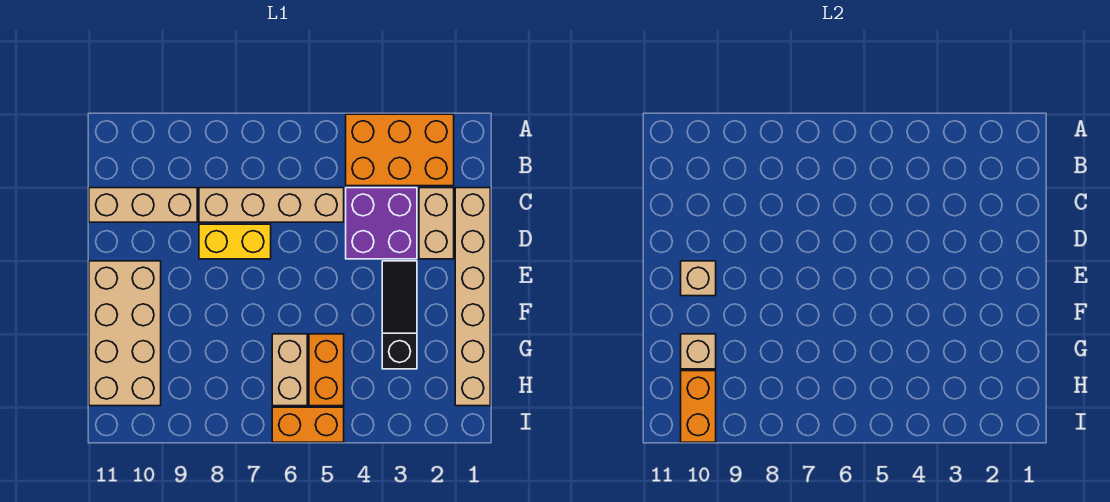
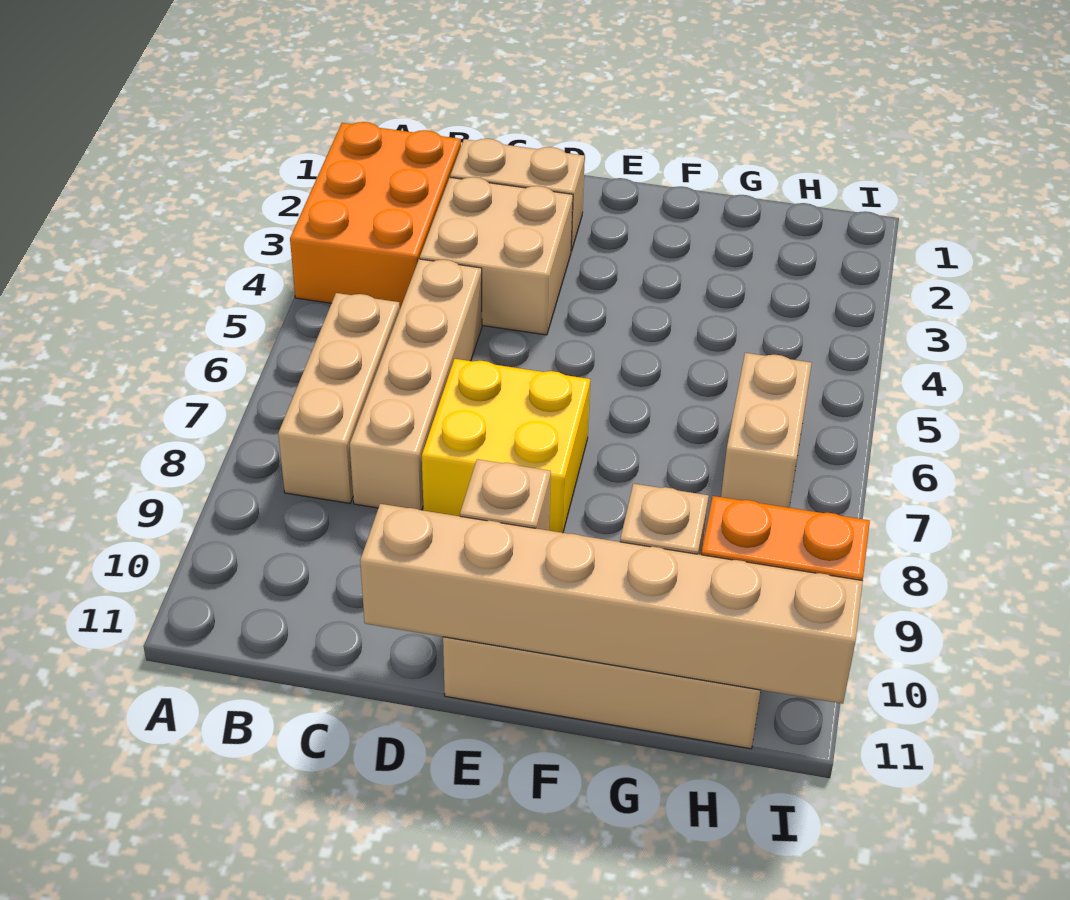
tan 1x6 brick [455,188,490,406] -> tan 1x6 brick moved to [360,504,863,704]
purple 2x2 brick [346,188,417,259] -> tan 2x2 brick [420,177,573,335]
tan 1x3 brick [89,188,197,222] -> tan 1x3 brick moved to [278,293,400,503]
yellow 1x2 brick [199,224,271,259] -> yellow 2x2 brick [422,359,590,533]
black 1x3 slope [382,261,417,369] -> none
orange 1x2 brick [309,334,344,406] -> none
tan 1x2 brick [272,334,307,406] -> tan 1x2 brick turned to [721,353,812,508]
orange 1x2 brick [272,407,344,442] -> none

